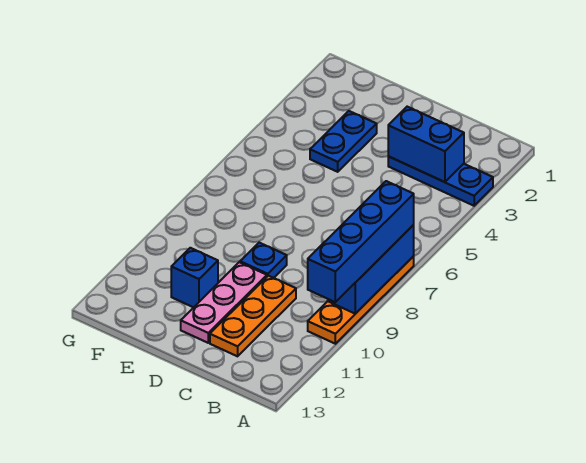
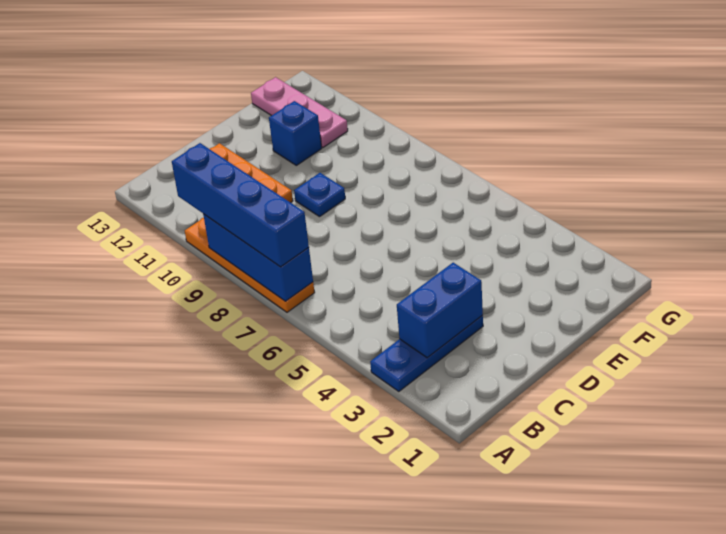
pink 1x3 plate [181,262,267,343] -> pink 1x3 plate moved to [251,77,348,148]
blue 1x2 plate [310,111,377,172] -> none

